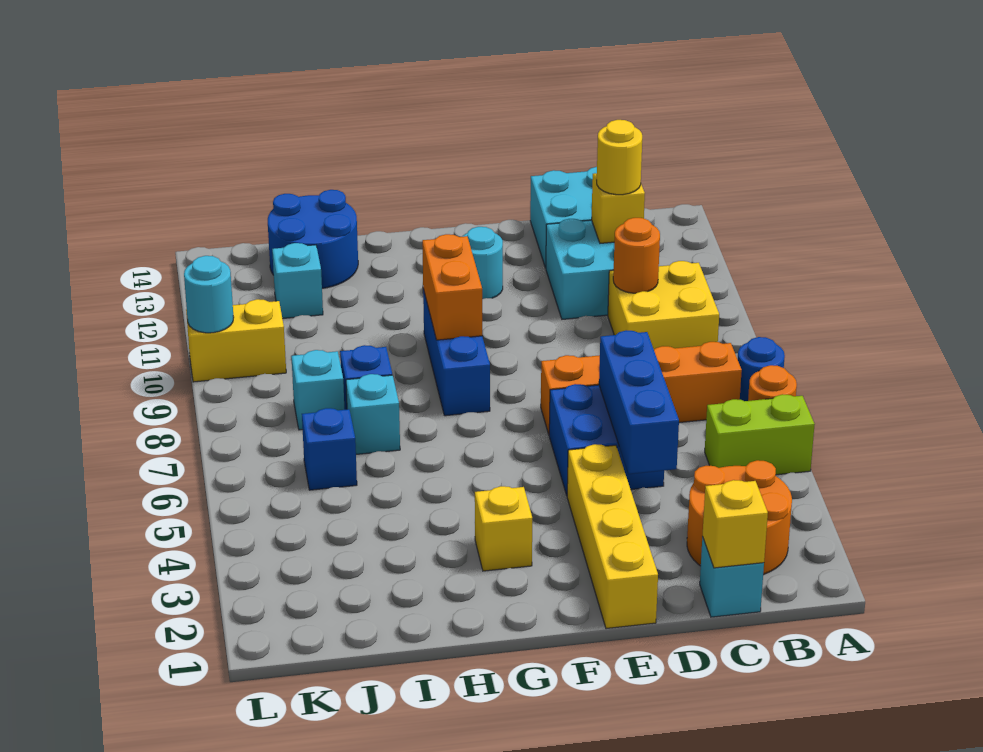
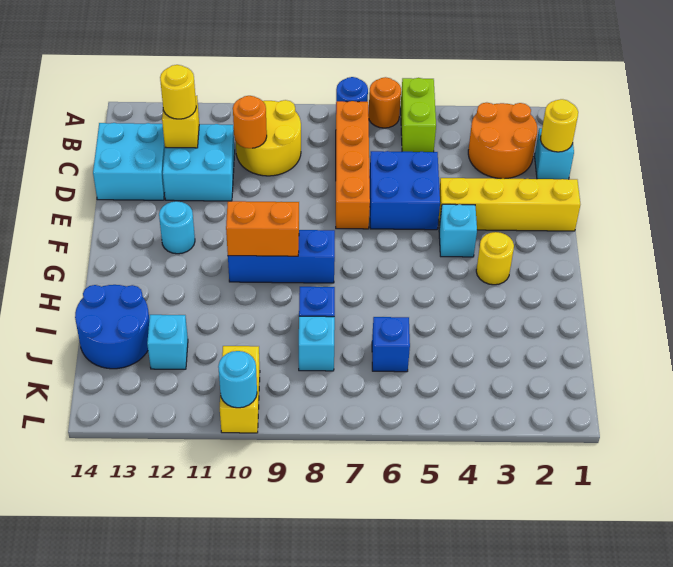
yellow 2x2 brick [608,261,719,349] -> yellow 2x2 round brick [236,100,301,176]
yellow 1x1 brick [703,480,768,568] -> yellow 1x1 round brick [540,99,578,152]
blue 1x3 brick [599,330,679,474] -> none
yellow 1x1 brick [475,486,532,571] -> yellow 1x1 round brick [476,232,514,285]
cyan 1x1 brick [346,374,400,454] -> cyan 1x1 brick moved to [439,204,477,257]

